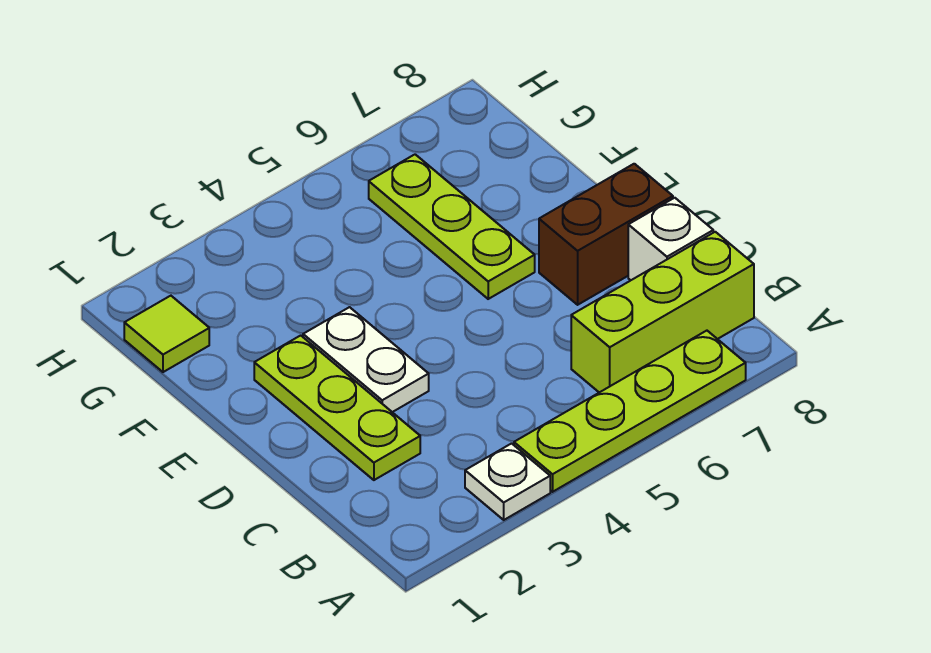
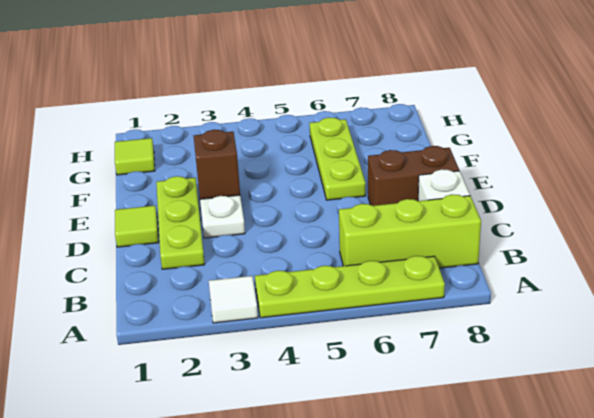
white 1x1 plate [465,443,550,520] -> white 1x1 tile [209,276,258,323]
none -> lime 1x1 tile [115,206,159,247]
none -> brown 1x1 brick [194,130,240,199]

